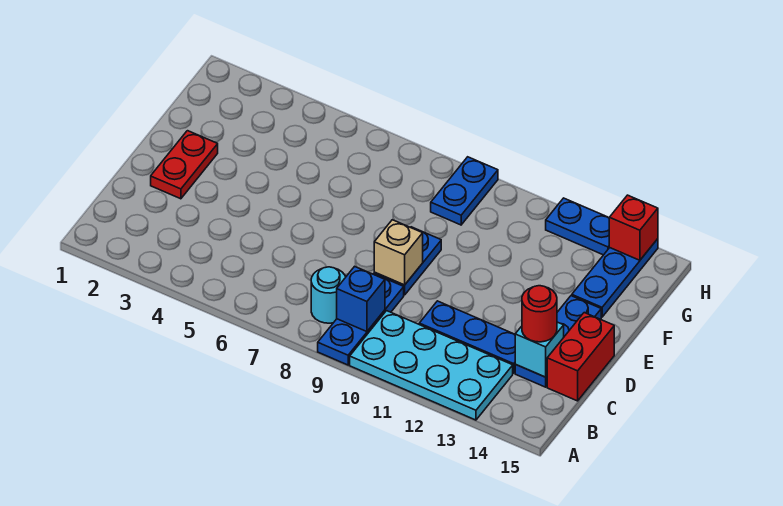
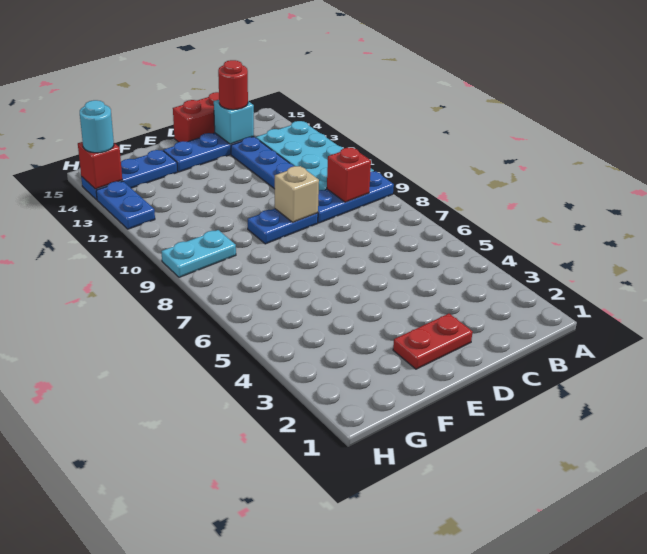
cyan 1x1 round brick [311,267,346,323] -> cyan 1x1 round brick moved to [80,100,114,153]
blue 1x1 brick [337,266,385,332] -> red 1x1 brick [327,148,371,202]
blue 1x2 plate [431,157,498,225] -> cyan 1x2 plate [161,230,236,277]

